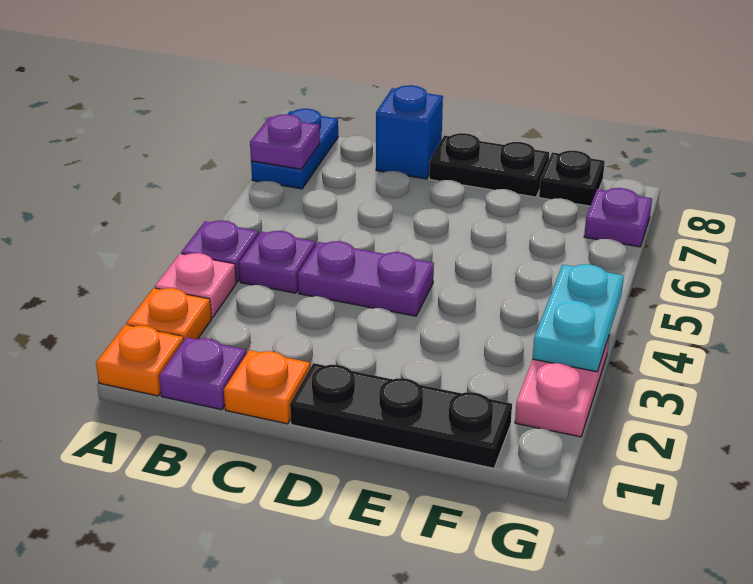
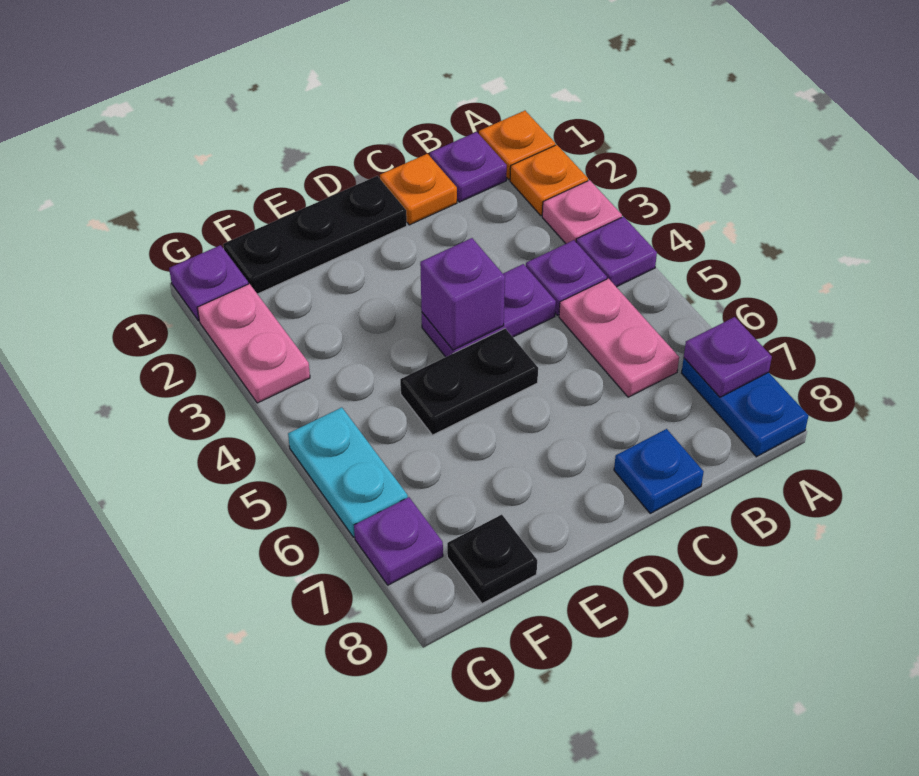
none -> pink 1x2 plate [559,279,679,397]
blue 1x1 brick [376,85,443,179] -> blue 1x1 plate [614,429,704,513]
none -> purple 1x1 brick [420,238,505,350]
black 1x2 plate [429,133,549,197] -> black 1x2 plate moved to [400,329,538,435]
none -> purple 1x1 plate [169,245,248,321]
cyan 1x2 plate [533,264,624,372] -> cyan 1x2 plate moved to [288,407,408,537]

